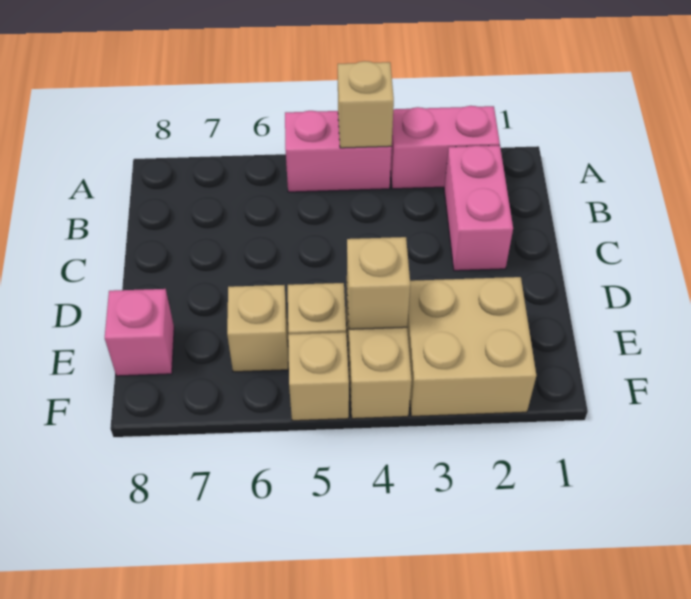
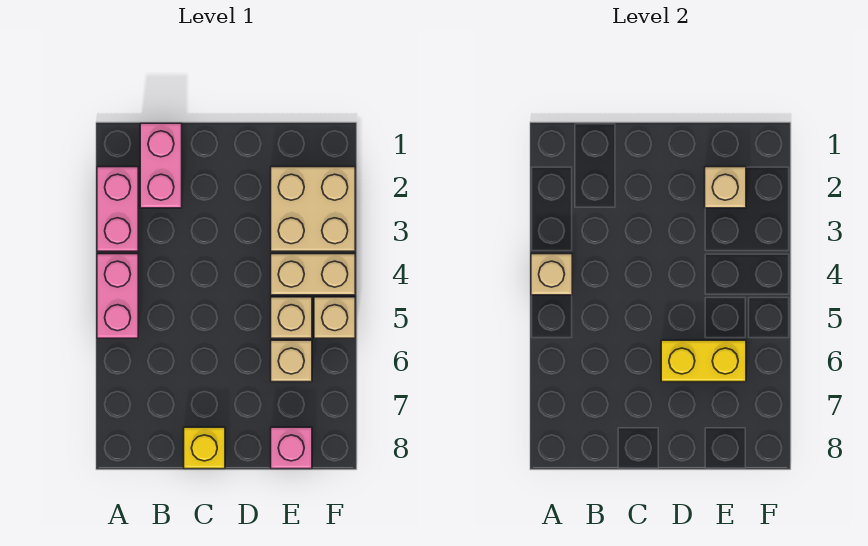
pink 1x2 brick [444,145,513,271] -> pink 1x2 brick turned to [140,123,182,208]
none -> yellow 1x1 brick [184,427,225,469]
none -> yellow 1x2 brick [661,340,746,382]
tan 1x1 brick [347,237,410,329] -> tan 1x1 brick moved to [705,167,746,208]

